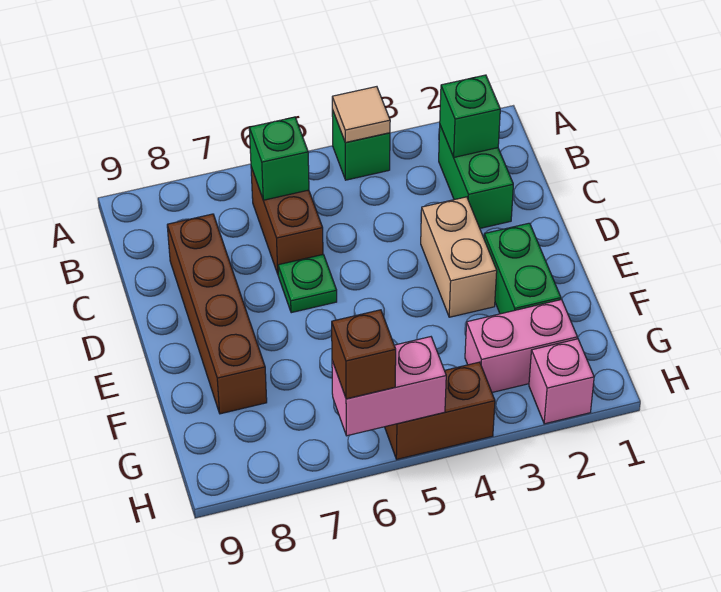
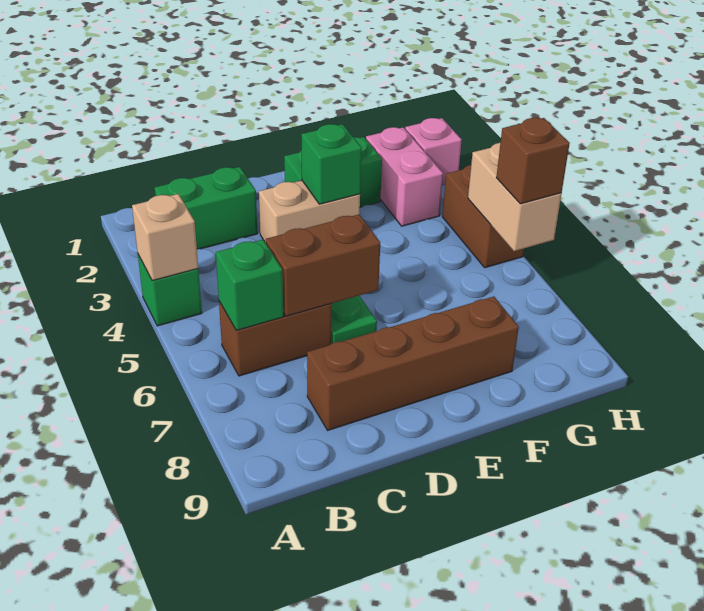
tan 1x1 tile [332,87,390,142] -> tan 1x1 brick [132,194,198,281]
green 1x1 brick [440,75,500,157] -> green 1x1 brick moved to [302,124,362,204]
none -> brown 1x2 brick [266,214,380,316]
pink 1x2 brick [332,337,446,436] -> tan 1x2 brick [468,143,561,251]

